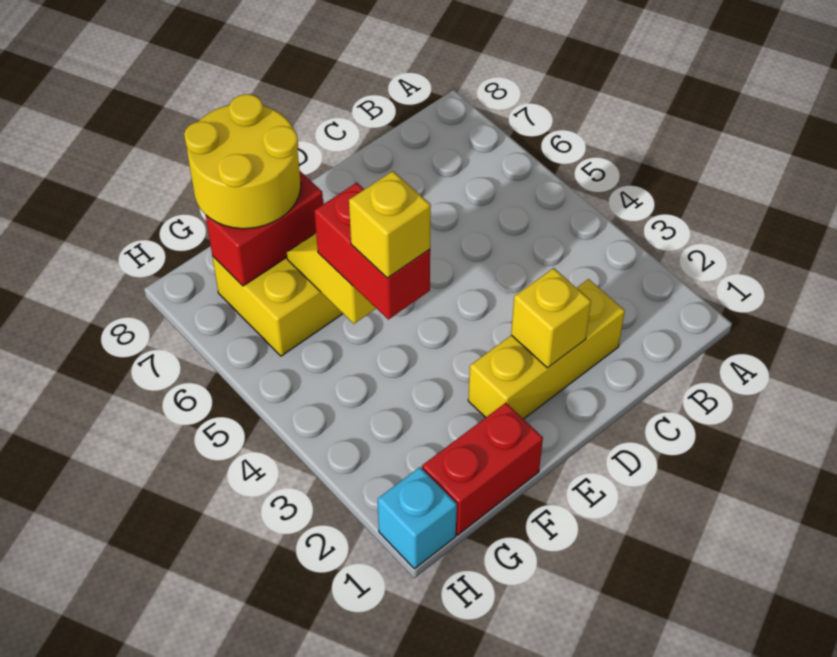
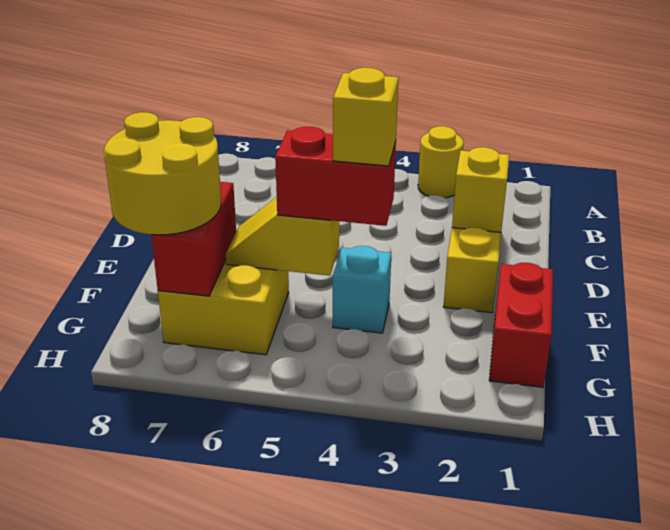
none -> yellow 1x1 round brick [418,126,464,198]
cyan 1x1 brick [378,467,457,569] -> cyan 1x1 brick moved to [333,246,391,333]

